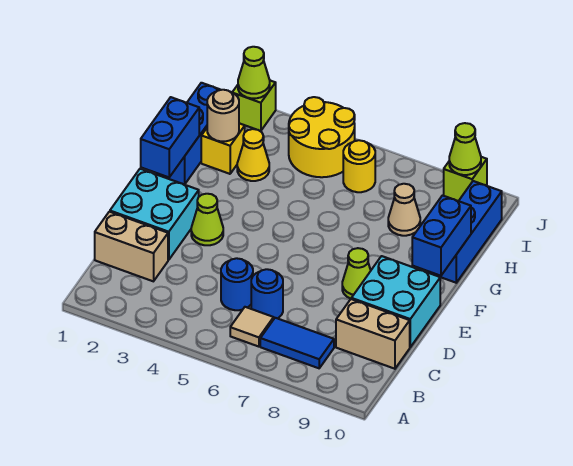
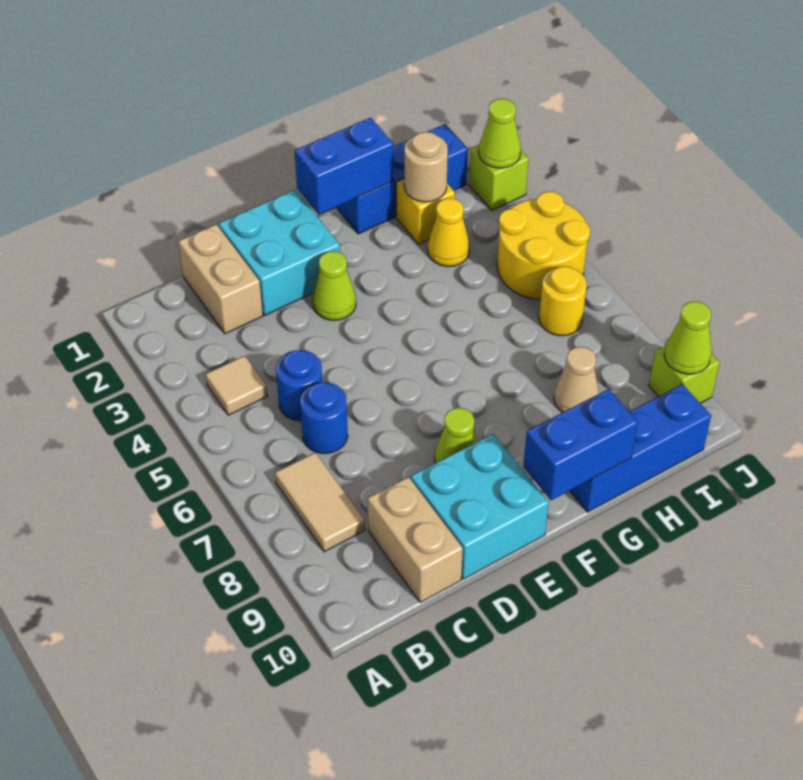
tan 1x1 tile [230,307,274,347] -> tan 1x1 tile moved to [205,356,268,415]
blue 1x2 tile [260,318,334,368] -> tan 1x2 tile [275,452,365,552]

